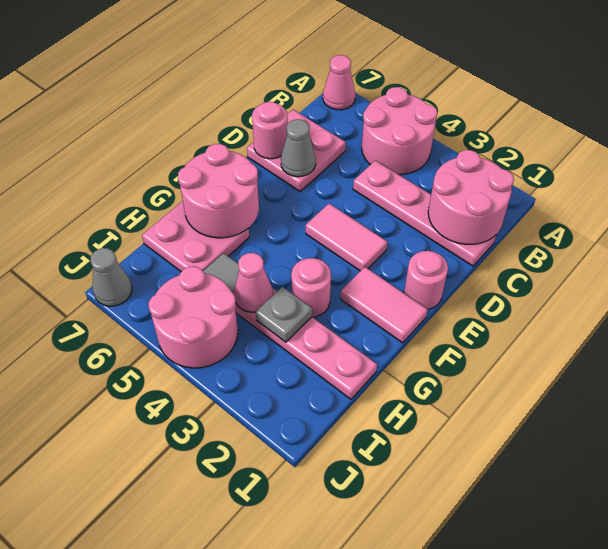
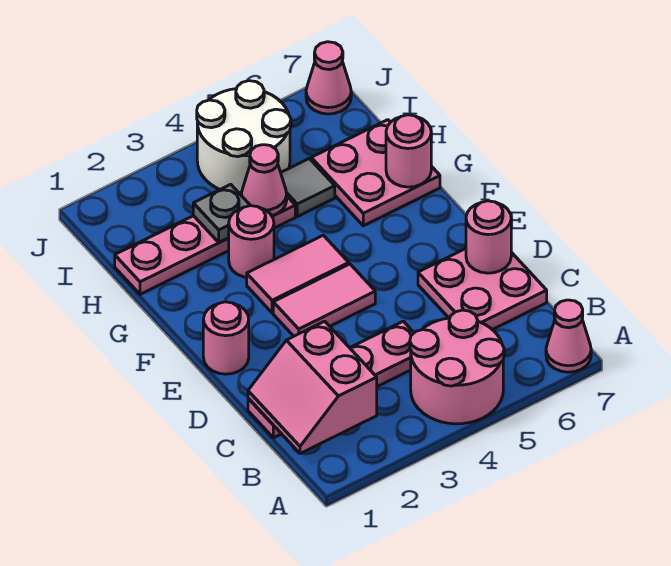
pink 2x2 round brick [428,150,514,244] -> pink 2x2 slope [248,321,377,453]
grey 1x1 cone [281,119,316,177] -> none
pink 1x2 tile [340,267,428,343] -> pink 1x2 tile moved to [247,235,349,313]
pink 2x2 round brick [178,144,259,238] -> pink 1x1 round brick [386,115,431,187]
pink 2x2 round brick [149,266,238,368] -> white 2x2 round brick [197,81,291,193]
grey 1x1 cone [90,248,132,306] -> pink 1x1 cone [306,42,351,114]

